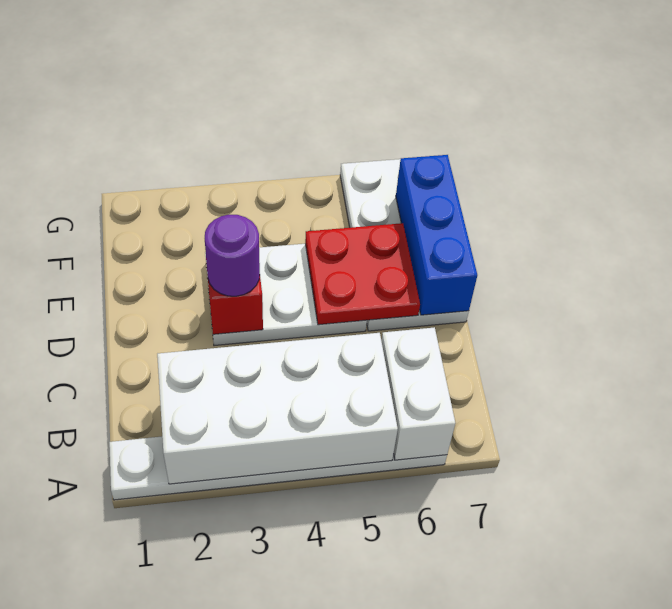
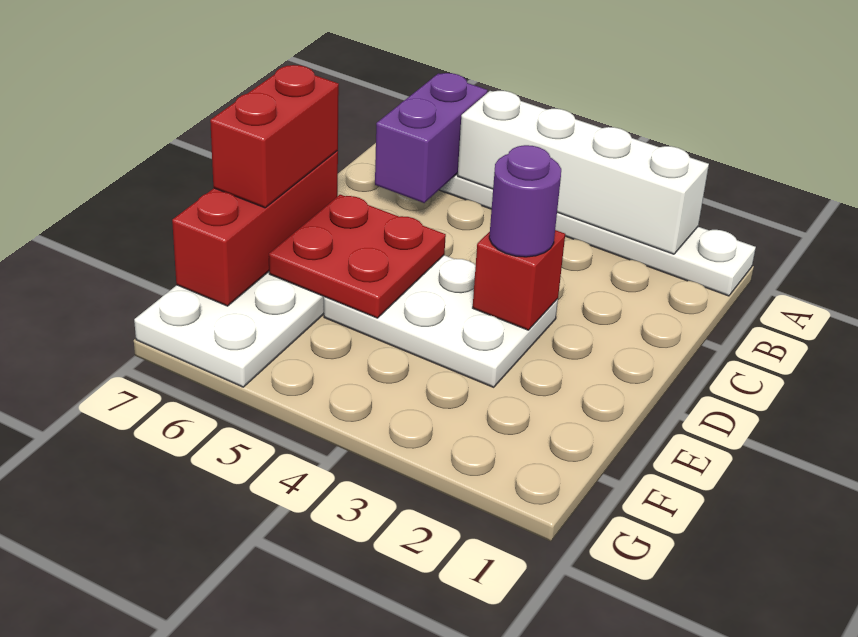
white 2x4 brick [157,333,398,484] -> white 1x4 brick [458,91,709,254]
white 1x2 brick [381,327,455,460] -> purple 1x2 brick [375,73,487,203]
blue 1x3 brick [396,155,477,315] -> red 1x3 brick [172,151,338,306]
none -> red 1x2 brick [210,65,339,208]

